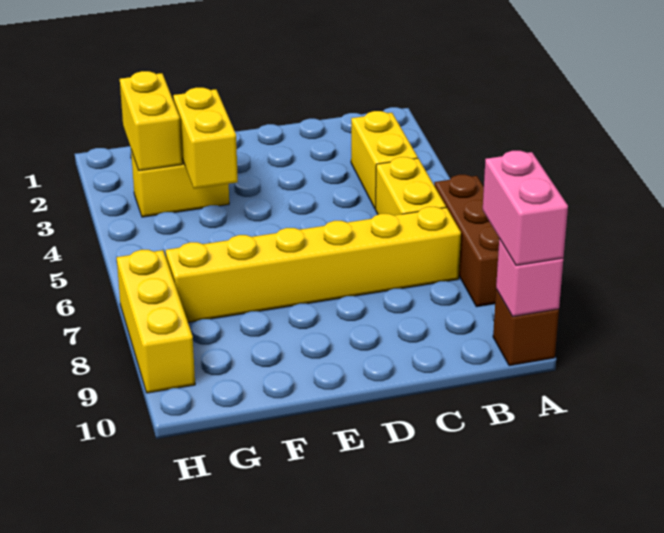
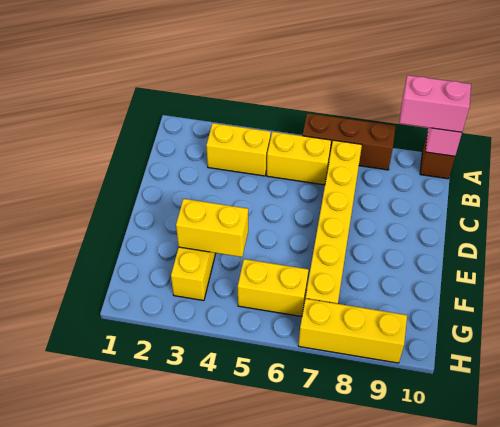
yellow 1x2 brick [120,71,182,171] -> yellow 1x2 brick moved to [238,259,308,317]

